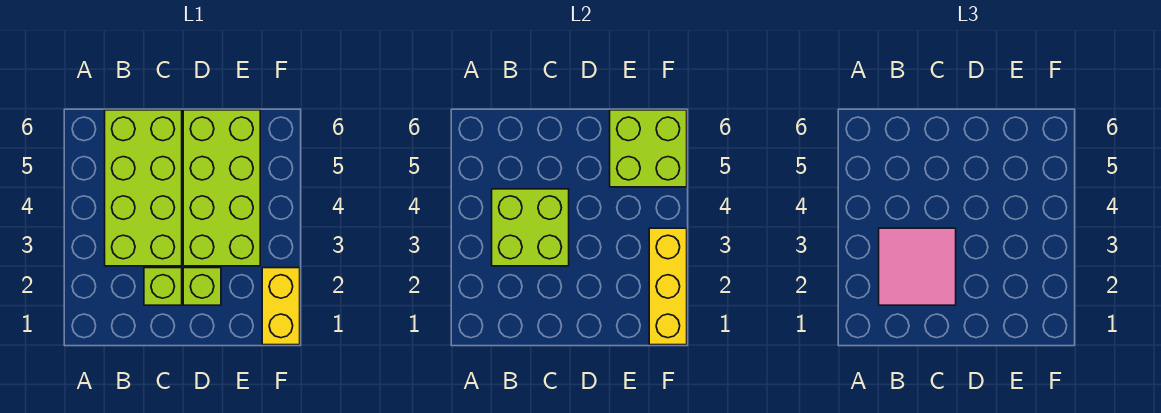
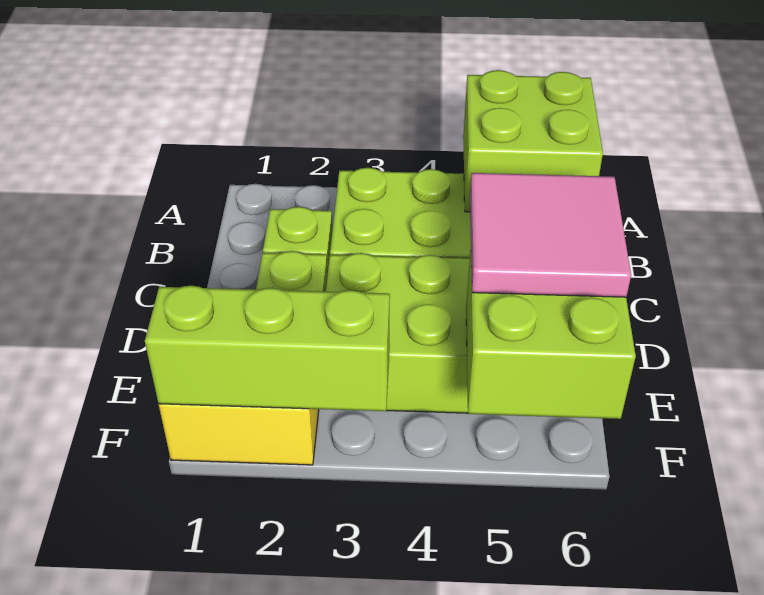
pink 2x2 tile [879,228,956,305] -> pink 2x2 tile moved to [470,173,631,297]
lime 2x2 brick [492,189,569,266] -> lime 2x2 brick moved to [463,70,603,212]
yellow 1x3 brick [649,228,687,345] -> lime 1x3 brick [145,286,390,411]

